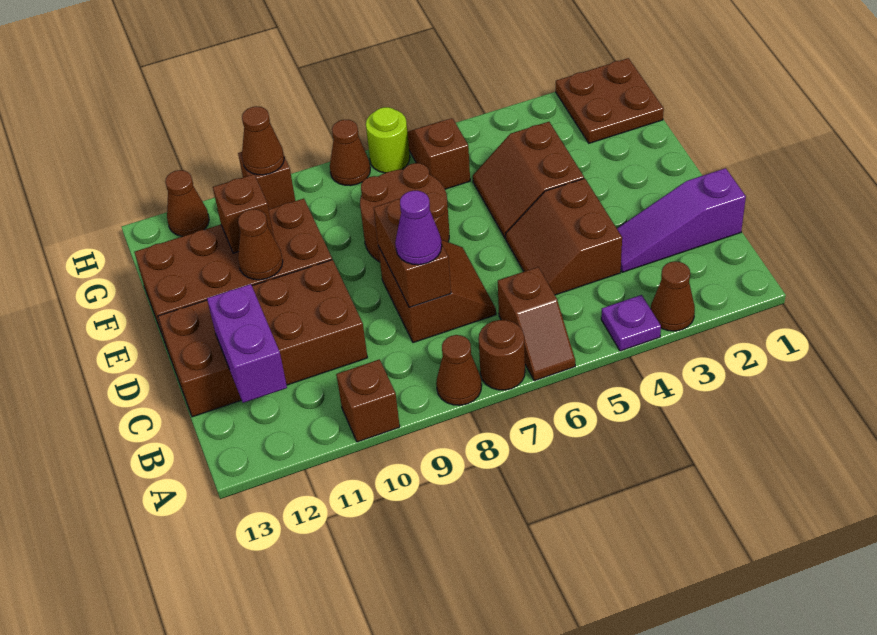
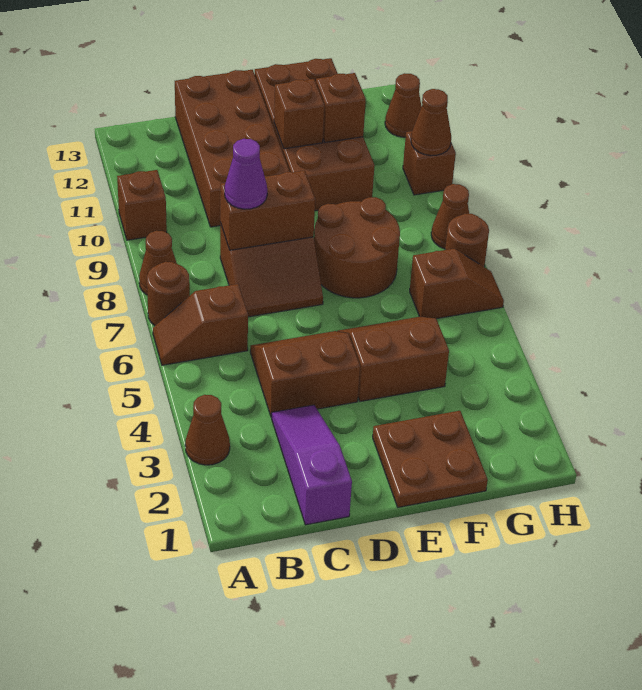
purple 1x1 plate [601,295,661,351] -> none
purple 1x2 brick [207,284,287,403] -> none
brown 1x1 cone [238,209,283,280] -> brown 1x1 brick [274,79,324,149]
brown 2x2 plate [556,58,664,143] -> brown 2x2 plate moved to [373,411,488,507]
lime 1x1 round brick [366,107,410,173] -> brown 1x1 round brick [445,214,489,267]

